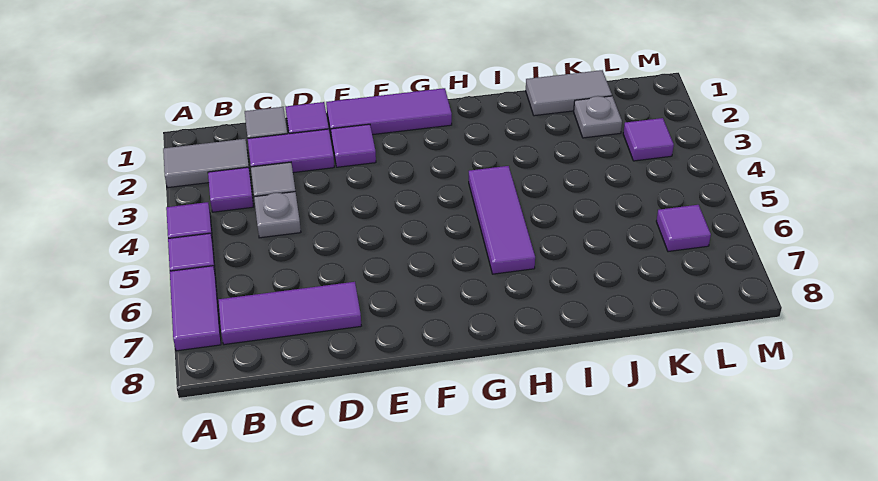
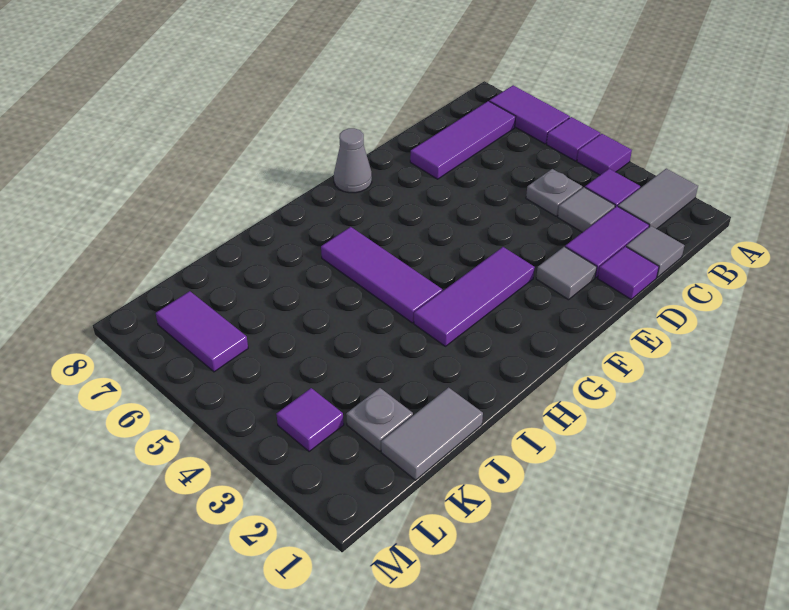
purple 1x3 tile [326,88,452,135] -> purple 1x3 tile moved to [414,247,535,346]
purple 1x1 tile [331,124,376,167] -> grey 1x1 tile [536,247,597,300]
none -> grey 1x1 cone [334,128,372,193]
purple 1x1 tile [656,205,711,252] -> purple 1x2 tile [156,291,248,372]

